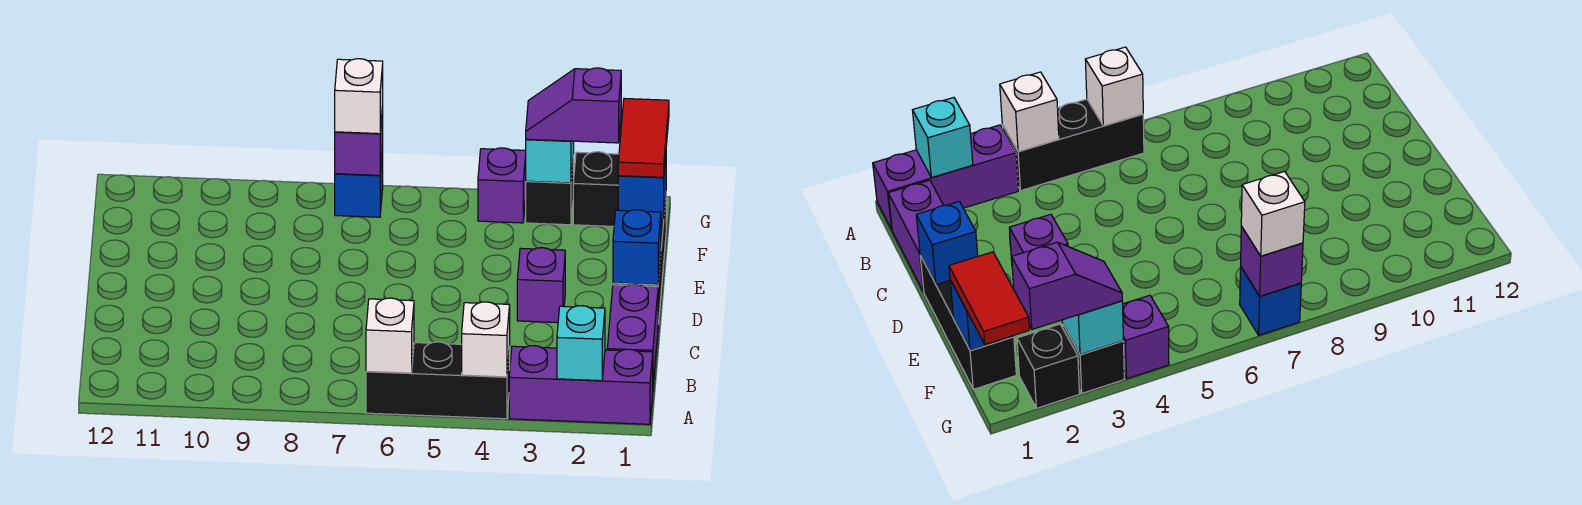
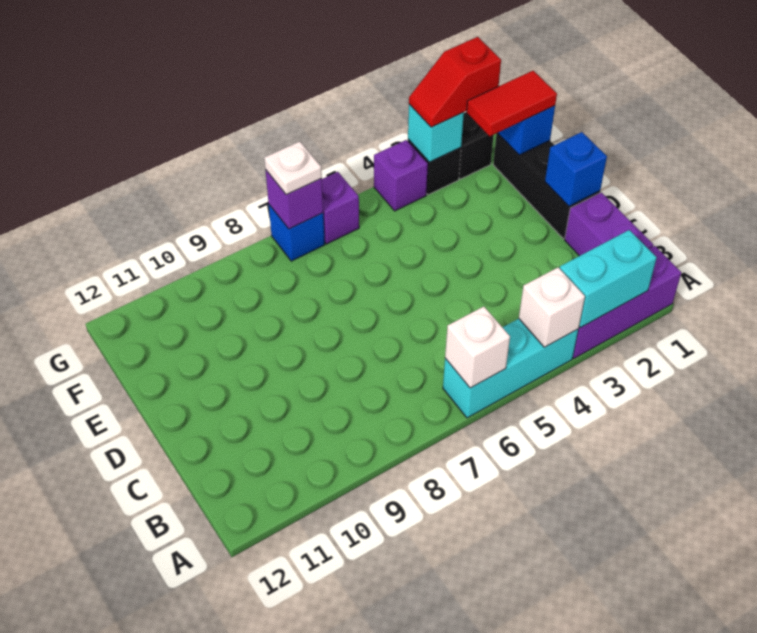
cyan 1x1 brick [557,306,605,381] -> cyan 1x2 brick [560,230,657,328]
black 1x3 brick [366,342,510,419] -> cyan 1x3 brick [443,319,578,418]
purple 1x1 brick [517,248,565,323] -> purple 1x1 brick moved to [322,172,359,244]
red 1x2 tile [618,99,669,177] -> red 1x2 tile turned to [467,71,557,136]
purple 1x2 slope [526,68,621,143] -> red 1x2 slope [409,37,501,127]
white 1x1 brick [335,59,383,134] -> white 1x1 plate [264,142,322,195]

